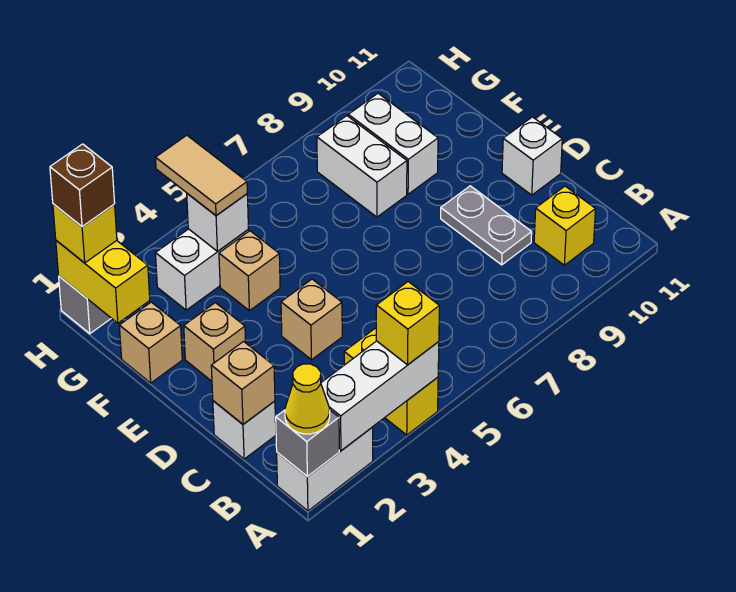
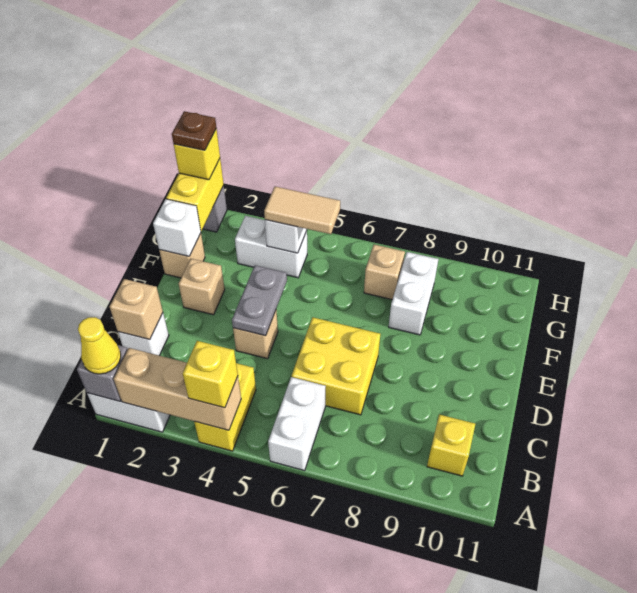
white 1x3 brick [321,341,439,451] -> tan 1x3 brick [114,348,241,430]
none -> yellow 2x2 brick [292,317,380,415]
grey 1x2 plate [441,186,532,265] -> grey 1x2 plate moved to [232,265,287,336]
white 1x1 brick [502,117,562,195] -> white 1x1 brick moved to [153,199,201,256]
tan 1x1 brick [219,231,280,311] -> tan 1x1 brick moved to [364,245,405,300]
white 1x2 brick [348,93,438,194] -> white 1x2 brick moved to [268,377,325,471]
tan 1x2 tile [156,135,247,215] -> tan 1x2 tile turned to [264,186,340,234]
brown 1x1 brick [50,144,115,227] -> brown 1x1 plate [172,111,216,150]

